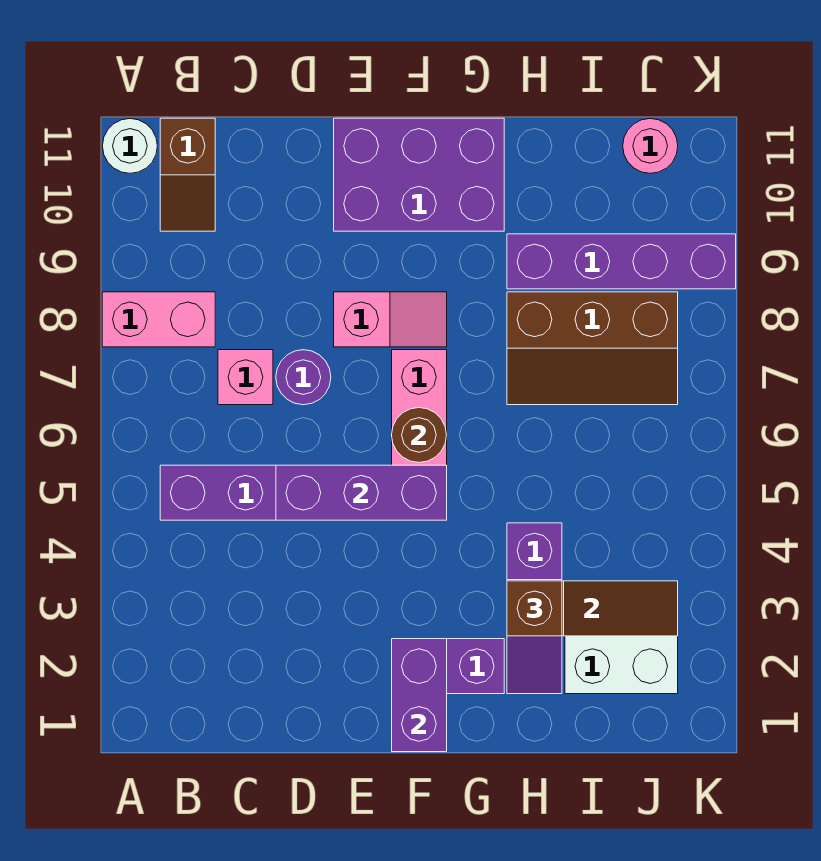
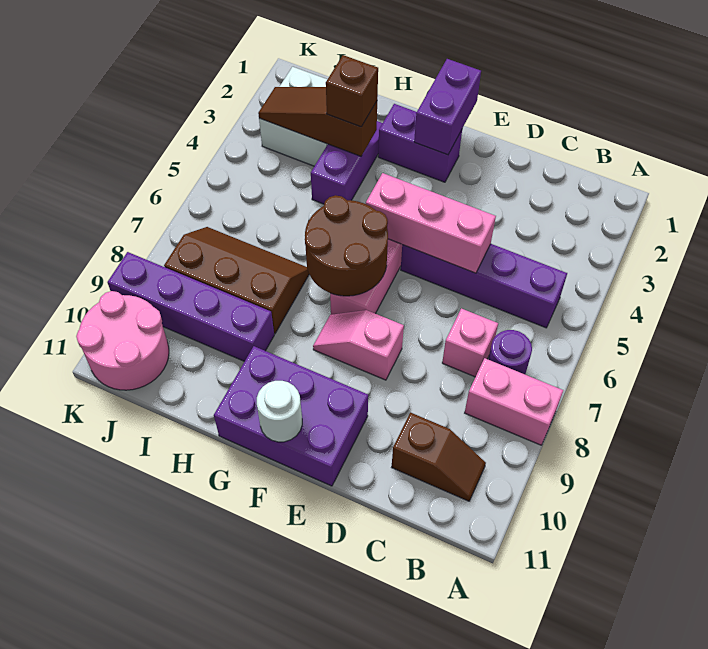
white 1x1 round brick [103,119,157,173] -> white 1x1 round brick moved to [257,381,302,442]
brown 1x2 slope [160,118,215,231] -> brown 1x2 slope turned to [392,412,486,501]
purple 1x3 brick [276,465,447,520] -> pink 1x3 brick [366,173,496,273]
purple 1x1 round brick [276,350,331,405] -> purple 1x1 round brick moved to [488,330,532,374]
brown 1x1 round brick [392,408,447,462] -> brown 2x2 round brick [305,195,388,296]
pink 1x1 round brick [623,119,678,173] -> pink 2x2 round brick [76,291,169,390]

